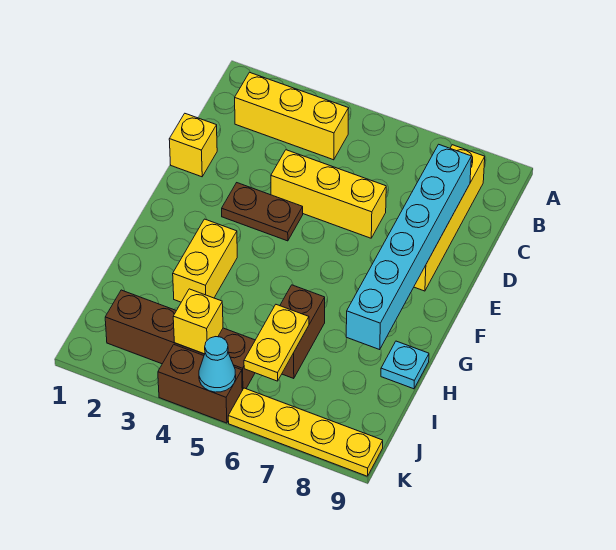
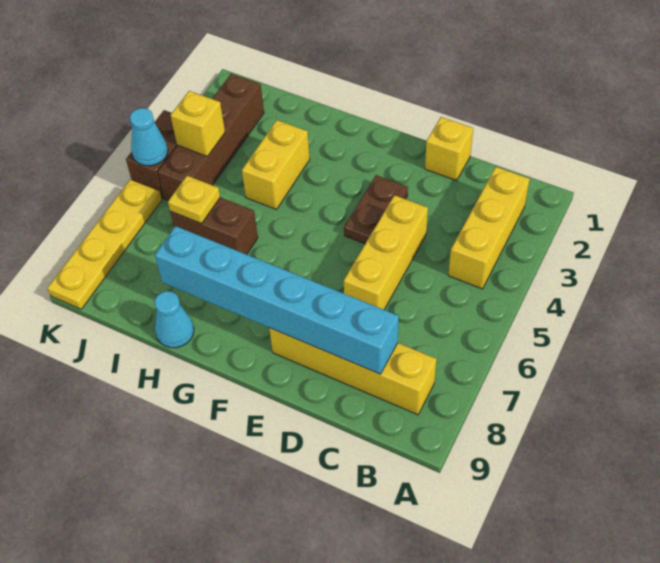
yellow 1x2 brick [173,219,237,302] -> yellow 1x2 brick turned to [242,120,310,209]
cyan 1x1 plate [381,341,429,389] -> cyan 1x1 cone [154,291,194,348]
yellow 1x2 plate [244,305,309,381] -> yellow 1x1 plate [168,176,220,223]

